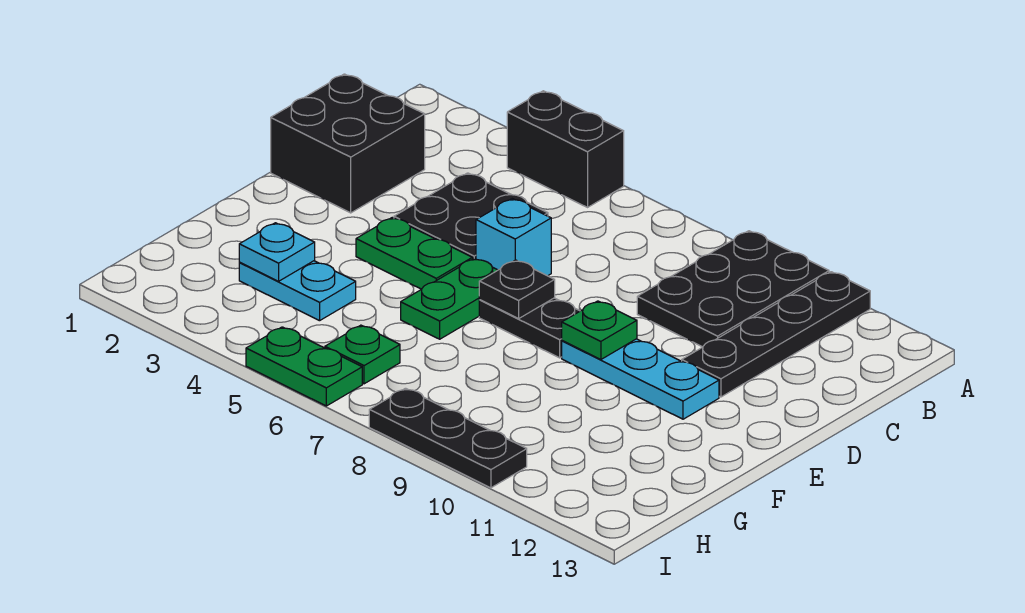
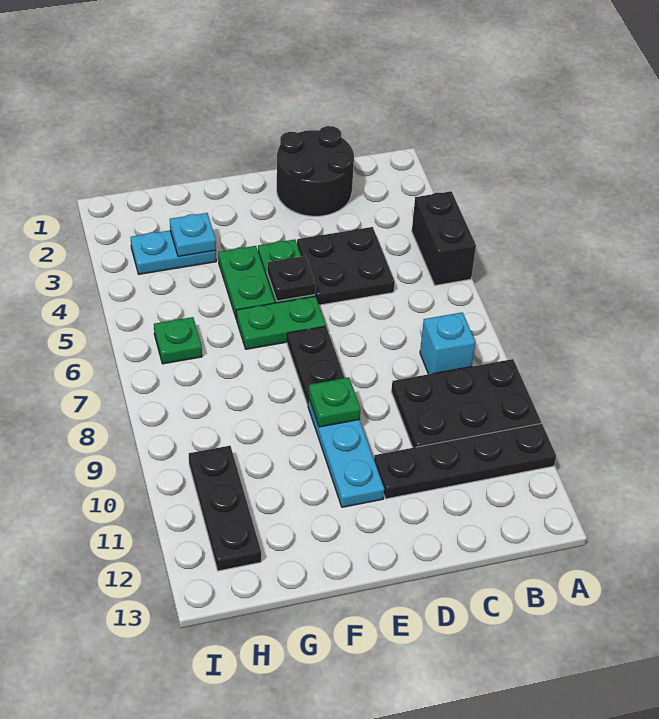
black 2x2 brick [271,74,425,213] -> black 2x2 round brick [277,126,354,216]
cyan 1x1 brick [476,199,551,276] -> cyan 1x1 brick moved to [420,312,475,374]
black 1x1 plate [479,260,555,319] -> black 1x1 plate moved to [267,256,316,301]
cyan 1x2 plate [239,261,356,321] -> cyan 1x2 plate turned to [131,230,216,274]
green 1x2 plate [246,327,362,406] -> green 1x2 plate moved to [218,246,275,319]
black 1x3 plate [369,388,527,488] -> black 1x3 plate moved to [189,446,261,571]

